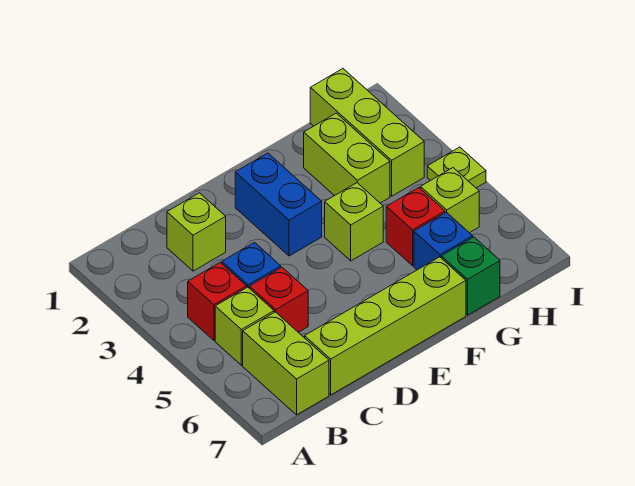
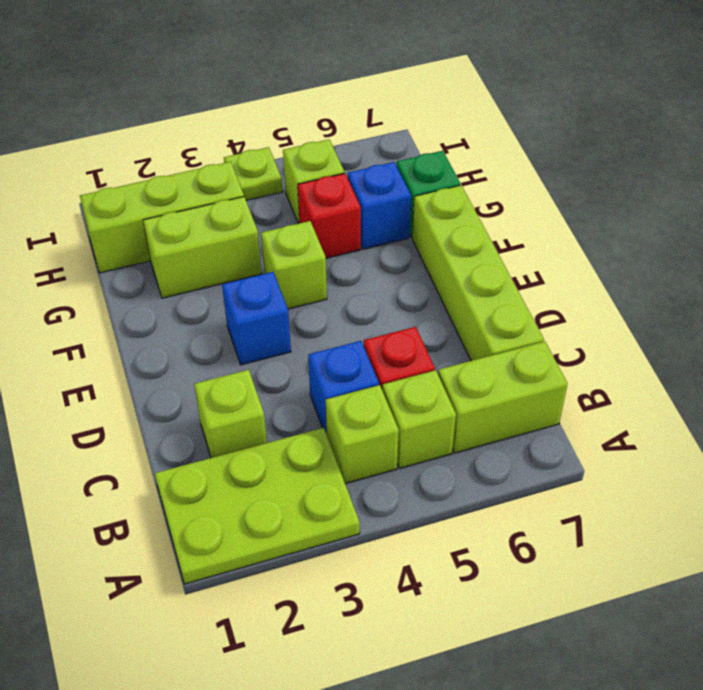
none -> lime 2x3 plate [155,428,360,584]
red 1x1 brick [188,262,247,340] -> lime 1x1 brick [326,385,399,484]
blue 1x2 brick [235,153,322,256] -> blue 1x1 brick [222,272,291,365]

